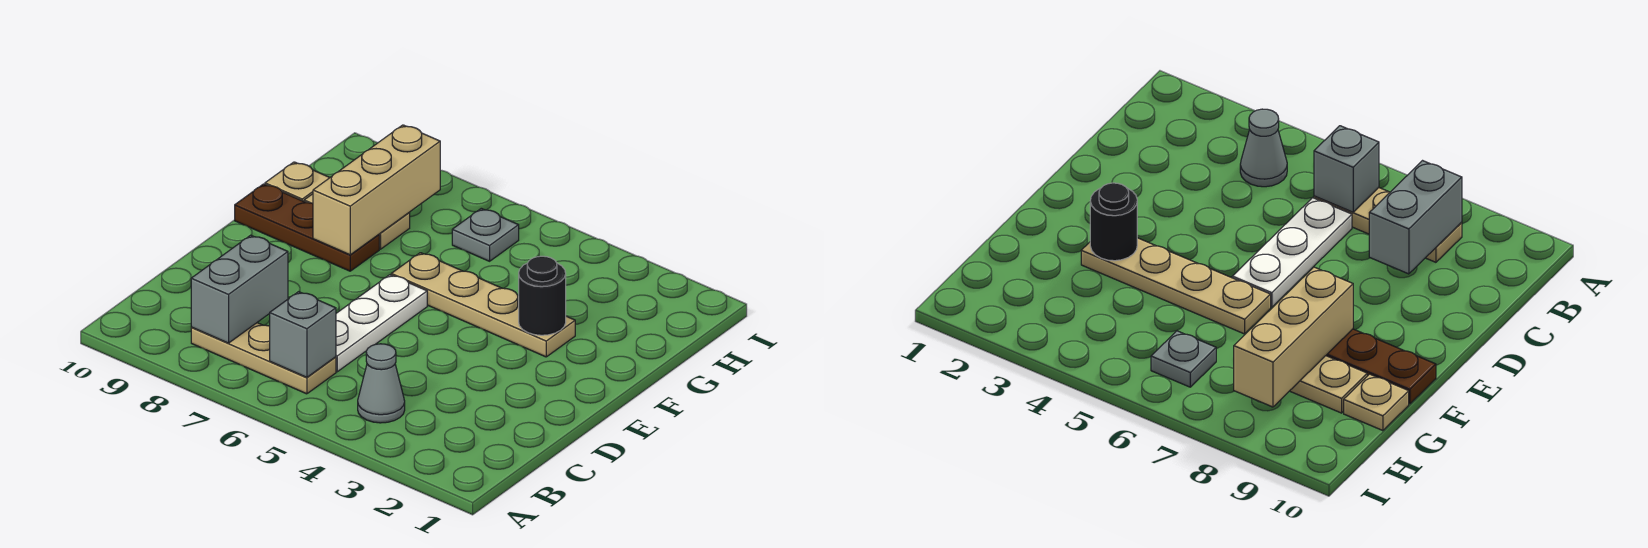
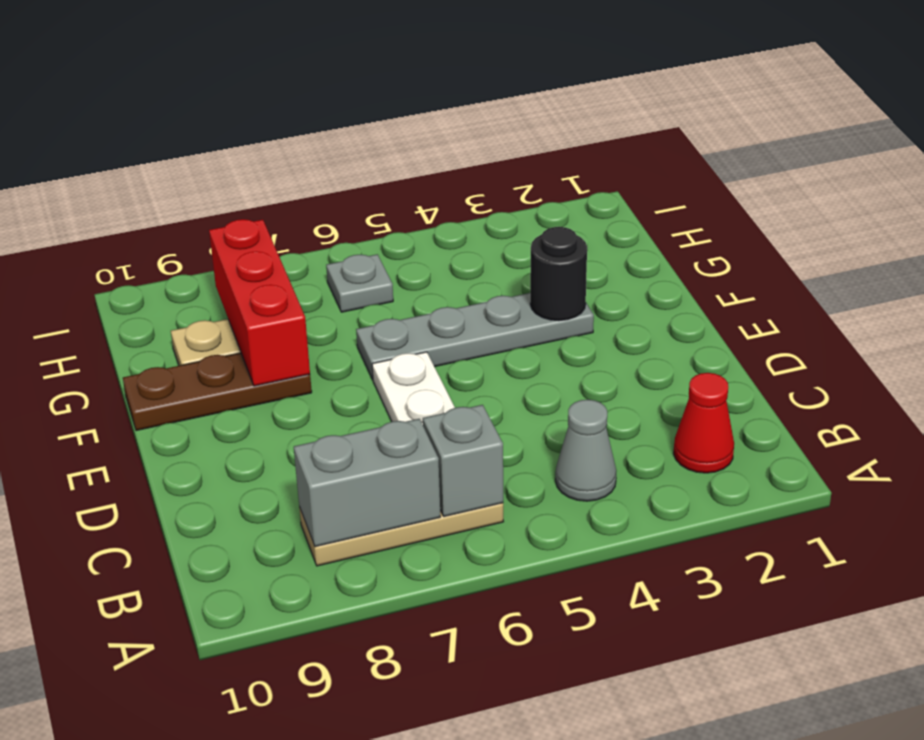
none -> red 1x1 cone [673,373,734,473]
grey 1x2 brick [191,235,288,343] -> grey 1x2 brick turned to [294,419,440,547]
tan 1x4 plate [391,253,575,357] -> grey 1x4 plate [356,293,594,380]
tan 1x3 brick [313,125,440,255] -> red 1x3 brick [209,219,310,386]
tan 1x1 plate [265,162,330,201] -> none

